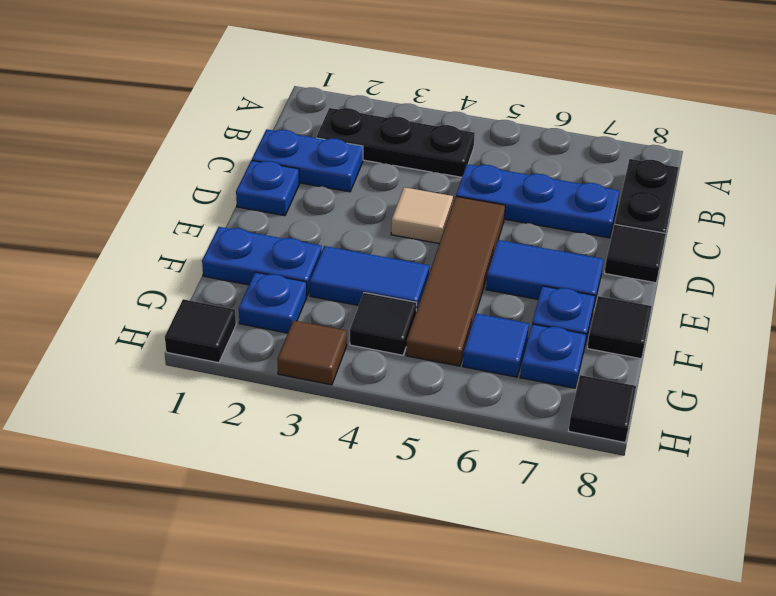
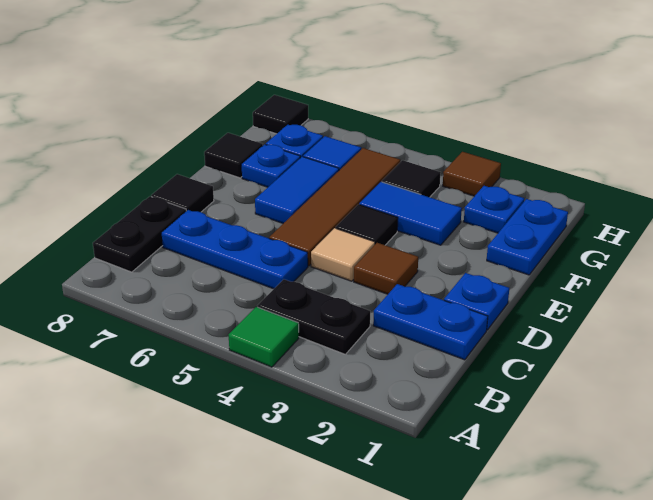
none -> green 1x1 tile [229,307,299,367]
black 1x3 plate [316,108,475,177] -> black 1x2 plate [258,279,370,354]
none -> brown 1x1 tile [354,243,418,294]
blue 1x2 tile [486,240,604,305] -> blue 1x2 tile turned to [255,157,339,223]
blue 1x2 plate [202,227,322,295] -> blue 1x2 plate turned to [487,199,568,275]
black 1x1 tile [165,299,236,363] -> black 1x1 tile moved to [336,204,398,245]

